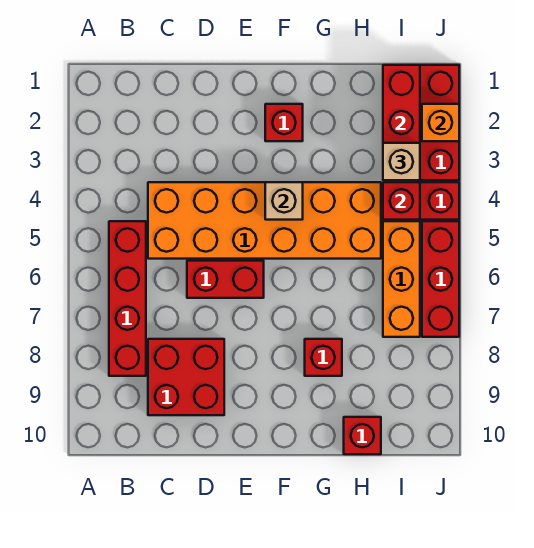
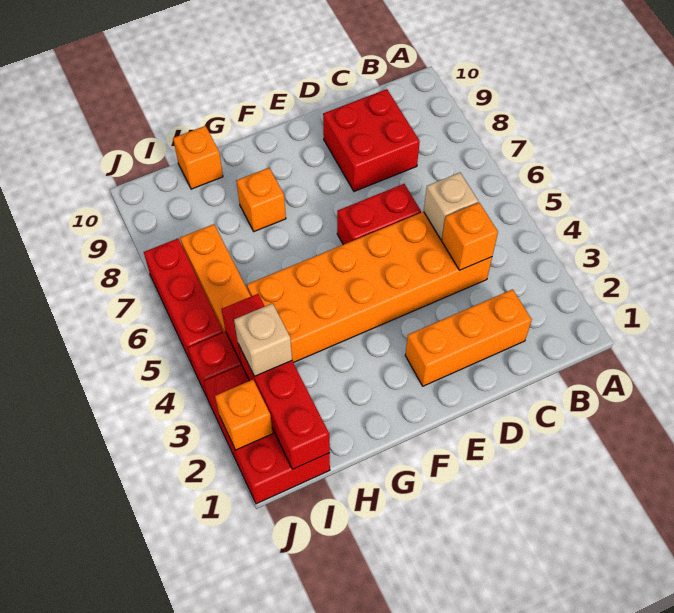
red 1x4 brick [109,221,146,376] -> none
none -> orange 1x3 brick [405,289,532,386]
none -> orange 1x1 brick [442,203,498,270]
red 1x1 brick [265,104,303,141] -> none
tan 1x1 brick [265,182,303,220] -> tan 1x1 brick moved to [424,173,478,240]
red 1x1 brick [305,339,342,376] -> orange 1x1 brick [237,168,286,232]
red 1x1 brick [344,417,381,454] -> orange 1x1 brick [173,126,223,189]

